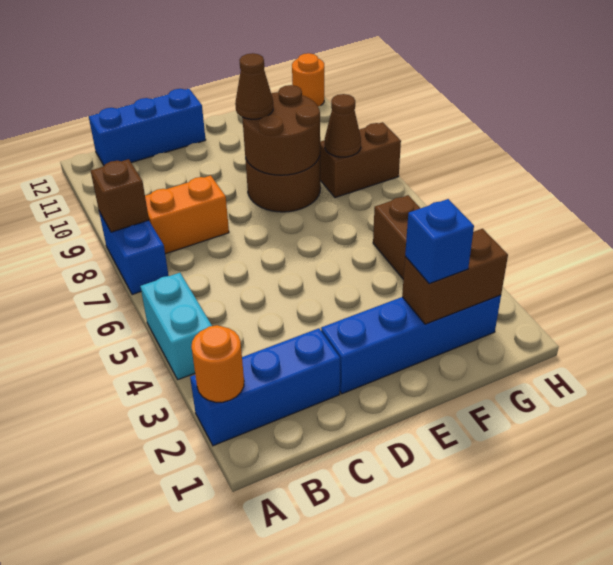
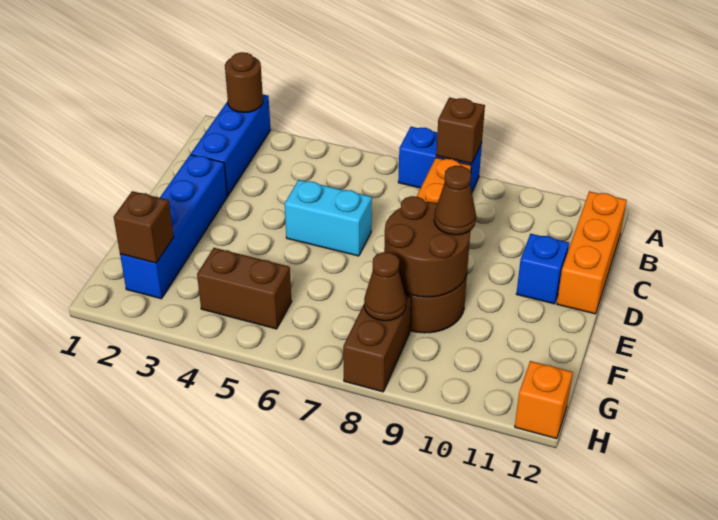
orange 1x1 round brick [191,325,244,402] -> brown 1x1 round brick [225,52,263,113]
cyan 1x2 brick [140,273,212,380] -> cyan 1x2 brick moved to [285,180,372,256]
blue 1x3 brick [89,89,206,165] -> orange 1x3 brick [557,191,627,314]
brown 1x2 brick [402,229,508,324] -> brown 1x1 brick [114,191,174,263]
blue 1x1 brick [405,199,474,284] -> blue 1x1 brick moved to [516,234,569,304]
orange 1x1 round brick [292,53,324,106] -> orange 1x1 brick [515,361,573,439]

